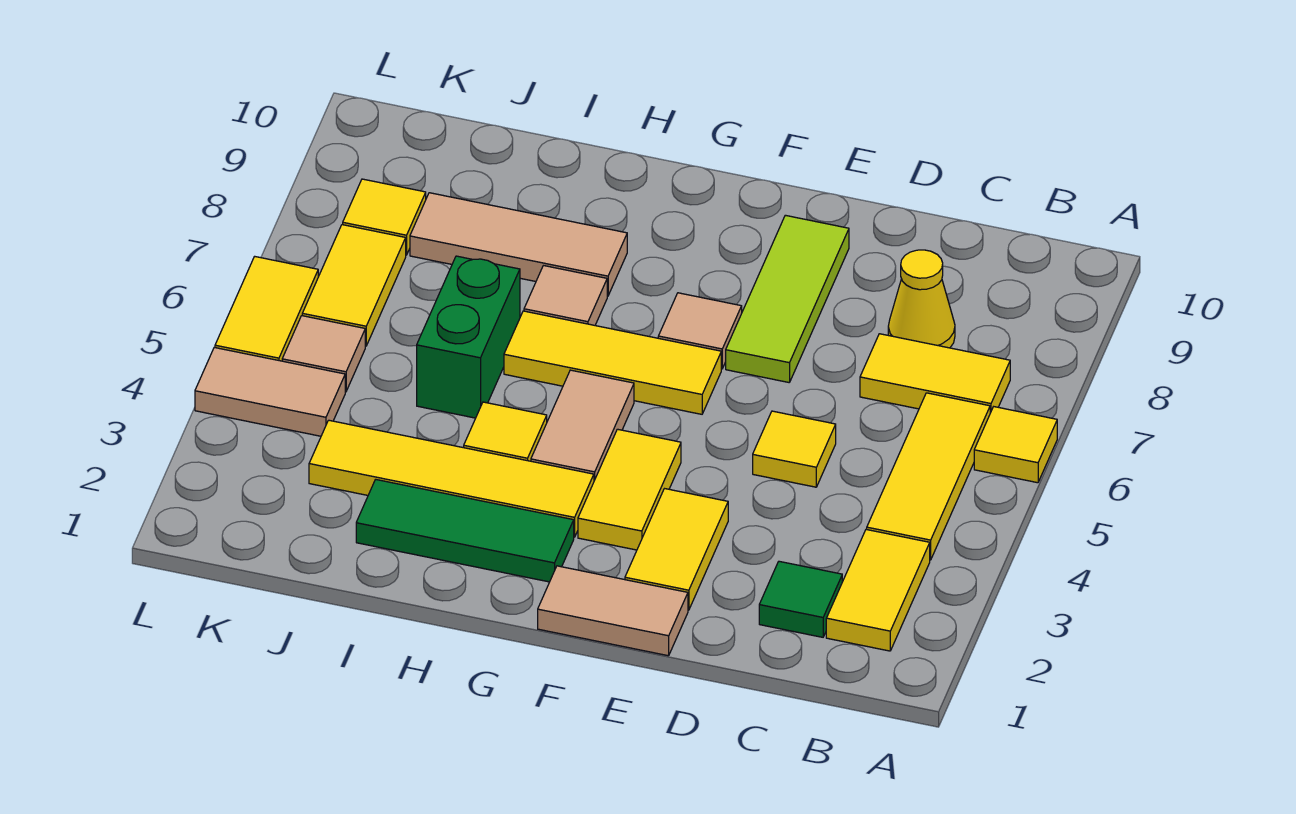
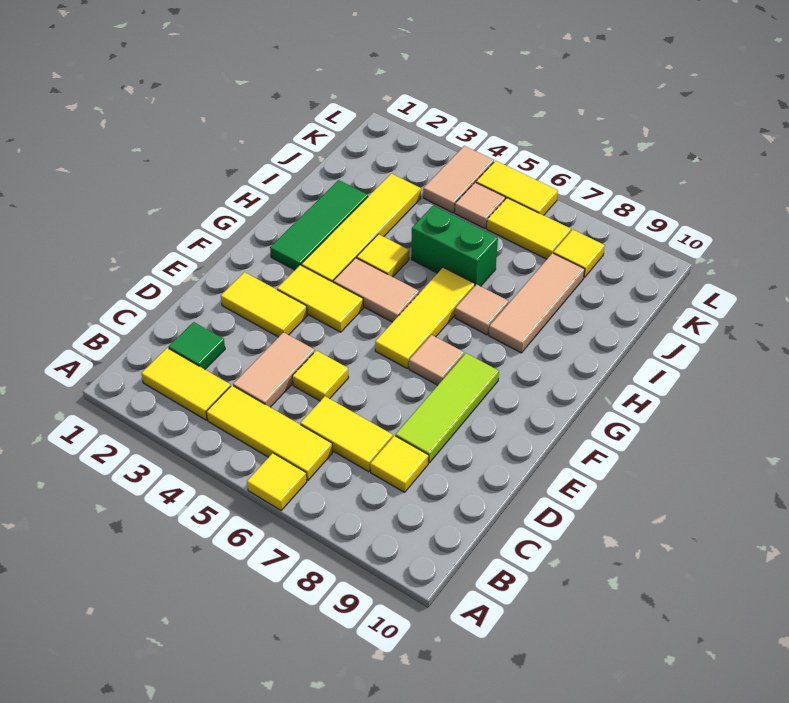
yellow 1x2 tile [860,334,1010,413] -> yellow 1x2 tile turned to [300,396,393,472]
yellow 1x1 cone [888,250,955,348] -> yellow 1x1 tile [370,436,428,492]
tan 1x2 tile [538,566,688,656] -> tan 1x2 tile moved to [233,332,315,407]
lime 1x3 tile [726,215,849,382] -> lime 1x3 tile turned to [396,353,499,463]

